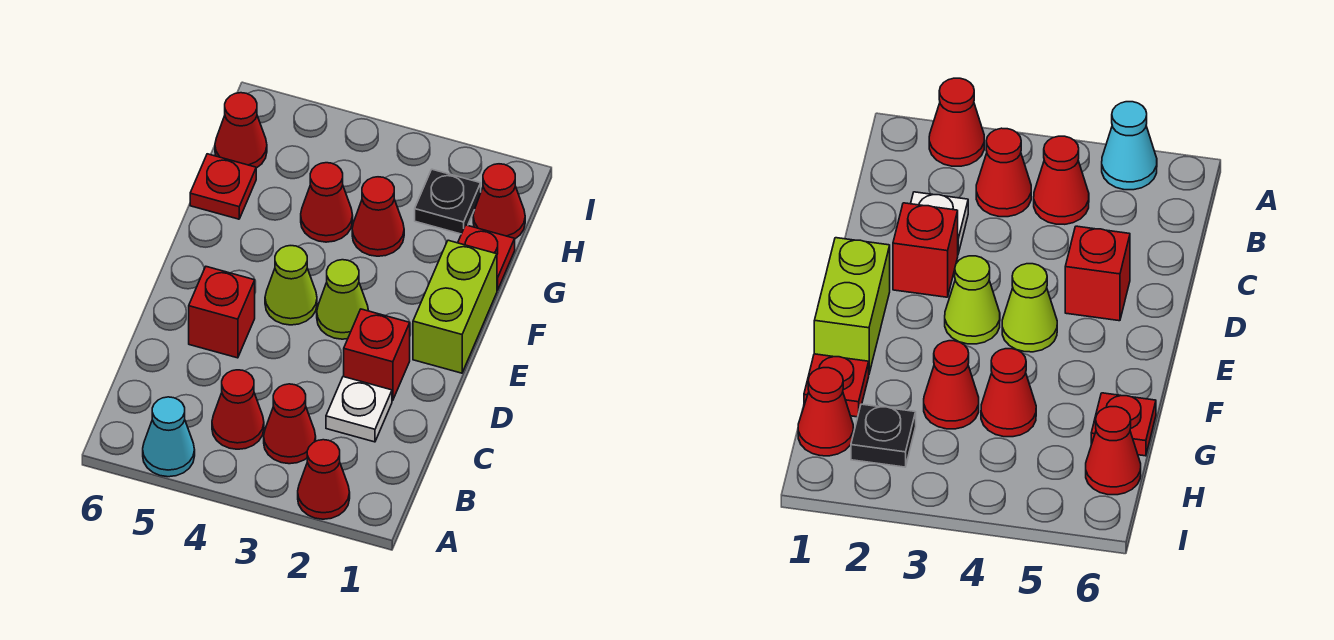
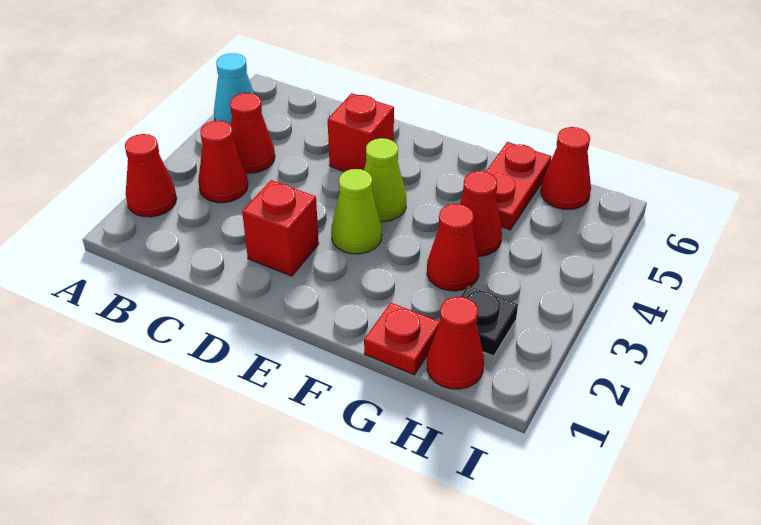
white 1x1 plate [326,377,392,442] -> none
lime 1x2 brick [413,240,497,373] -> none
red 1x1 plate [190,154,256,219] -> red 1x2 plate [486,142,551,230]

